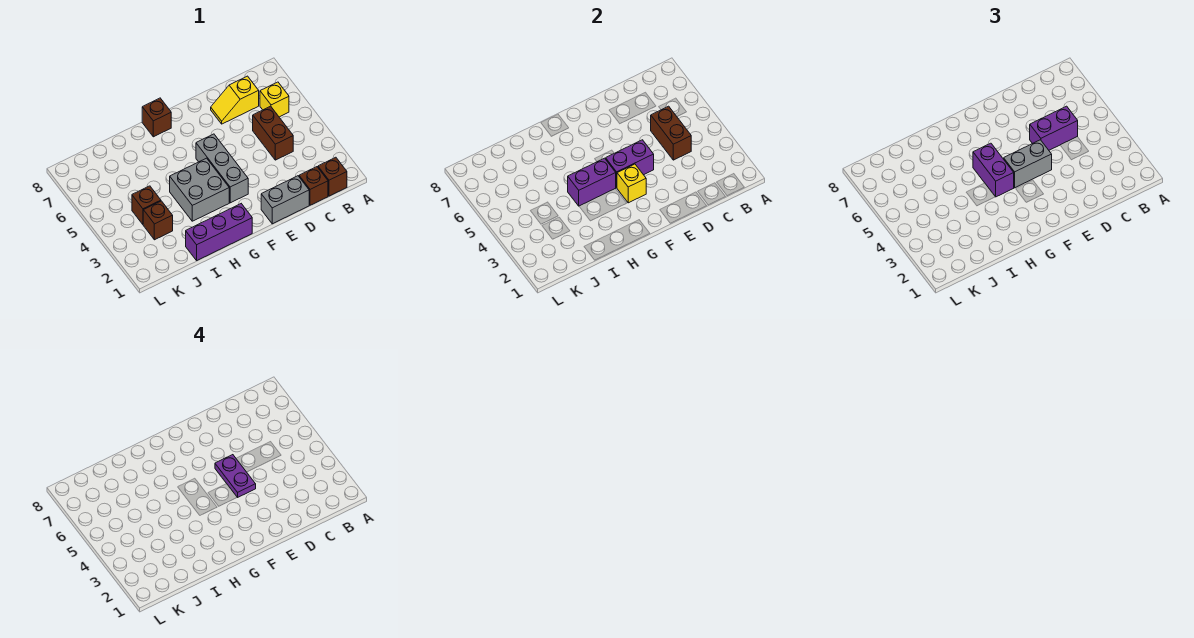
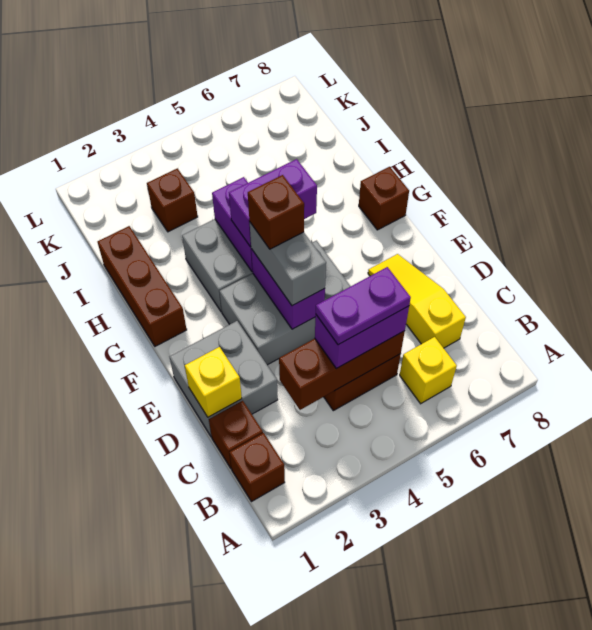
brown 1x2 brick [651,106,691,160] -> brown 1x3 brick [279,331,405,410]
purple 1x2 brick [1030,106,1078,150] -> purple 1x2 brick turned to [315,306,409,369]
yellow 1x2 slope [211,76,259,124] -> yellow 1x3 slope [368,254,466,348]
grey 1x2 brick [261,176,309,224] -> grey 2x2 brick [170,321,278,437]
purple 1x2 plate [215,455,256,498] -> purple 1x2 plate moved to [316,267,411,345]
grey 1x3 brick [196,134,248,203] -> grey 2x3 brick [219,241,351,365]
yellow 1x1 brick [617,164,646,203] -> yellow 1x1 brick moved to [185,347,242,417]
purple 1x3 brick [186,204,252,260] -> brown 1x3 brick [98,226,187,346]
brown 1x1 brick [132,186,161,224] -> brown 1x1 brick moved to [248,175,304,249]

